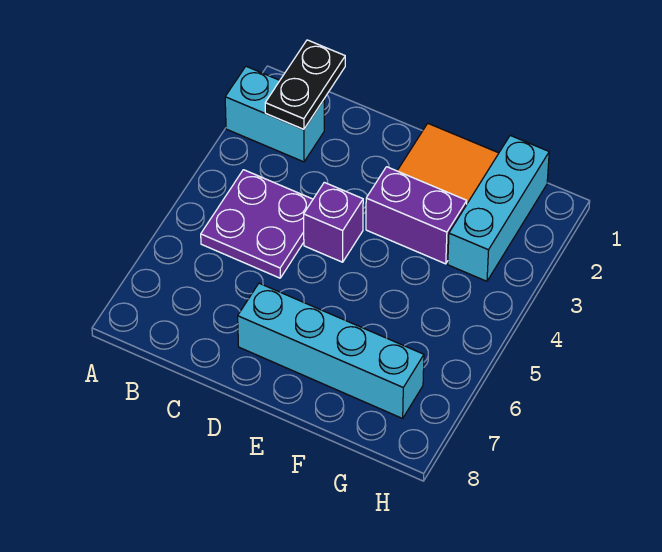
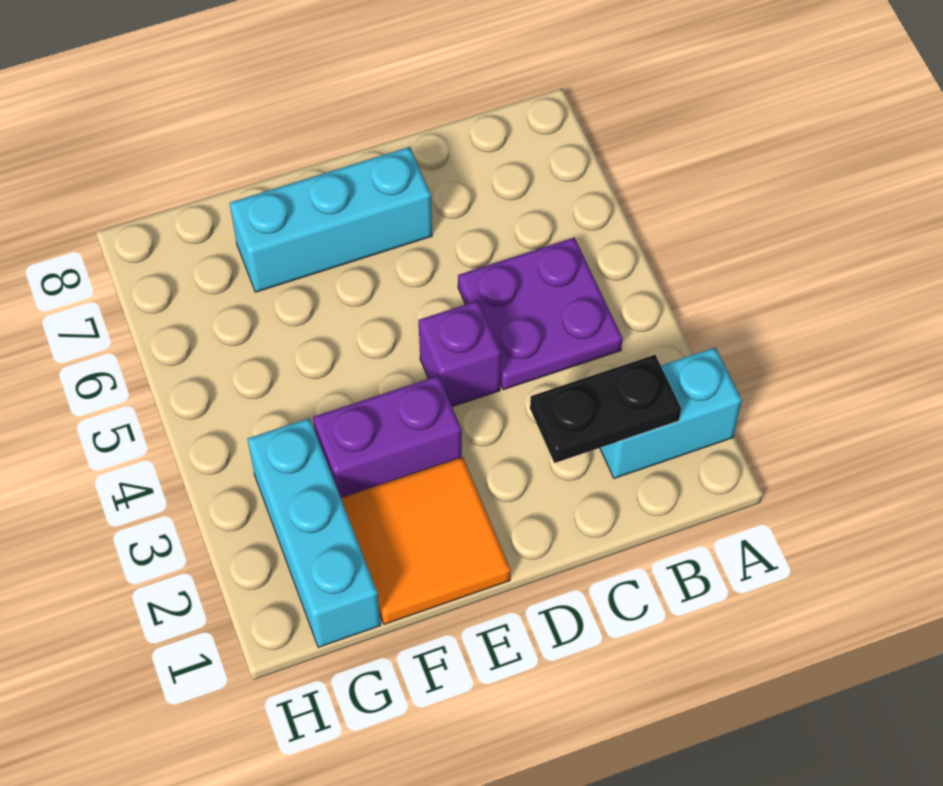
black 1x2 plate [265,40,345,129] -> black 1x2 plate turned to [530,355,681,463]
cyan 1x4 brick [238,283,424,418] -> cyan 1x3 brick [230,147,432,292]

